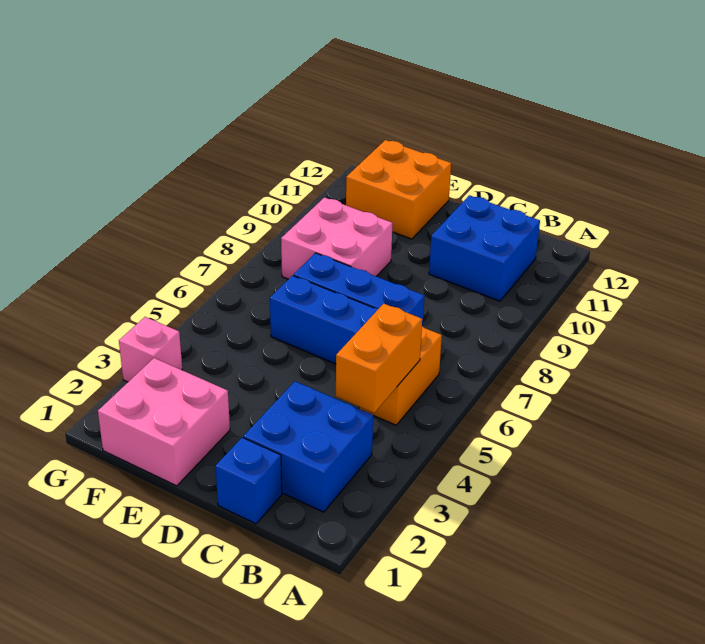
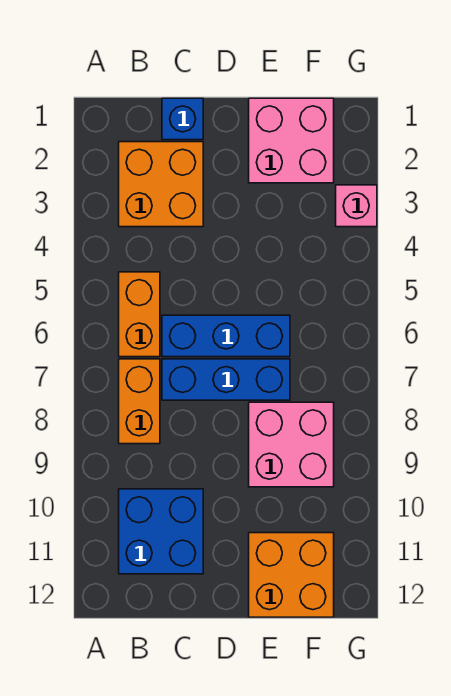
blue 2x2 brick [243,381,373,512] -> orange 2x2 brick [119,142,203,227]
orange 1x2 brick [336,304,422,413] -> orange 1x2 brick moved to [119,359,160,444]

